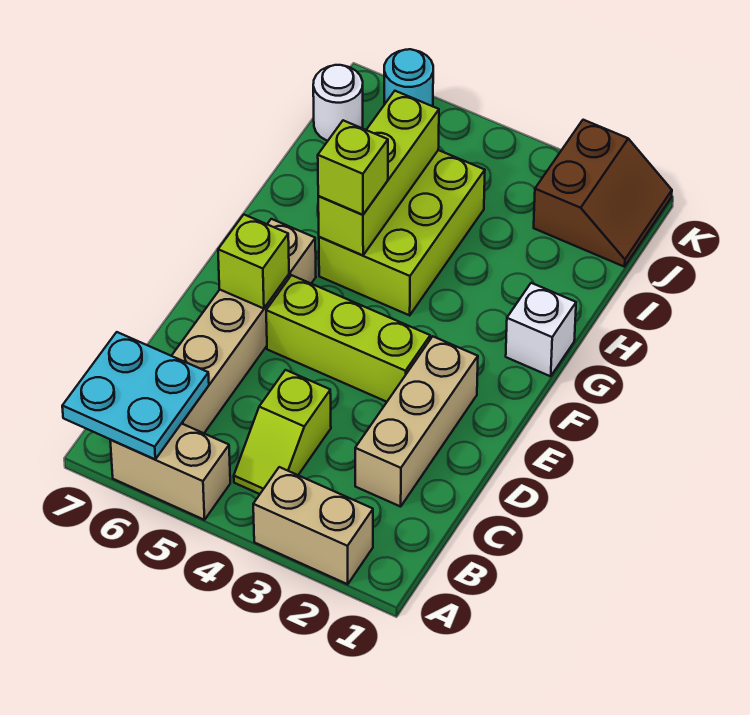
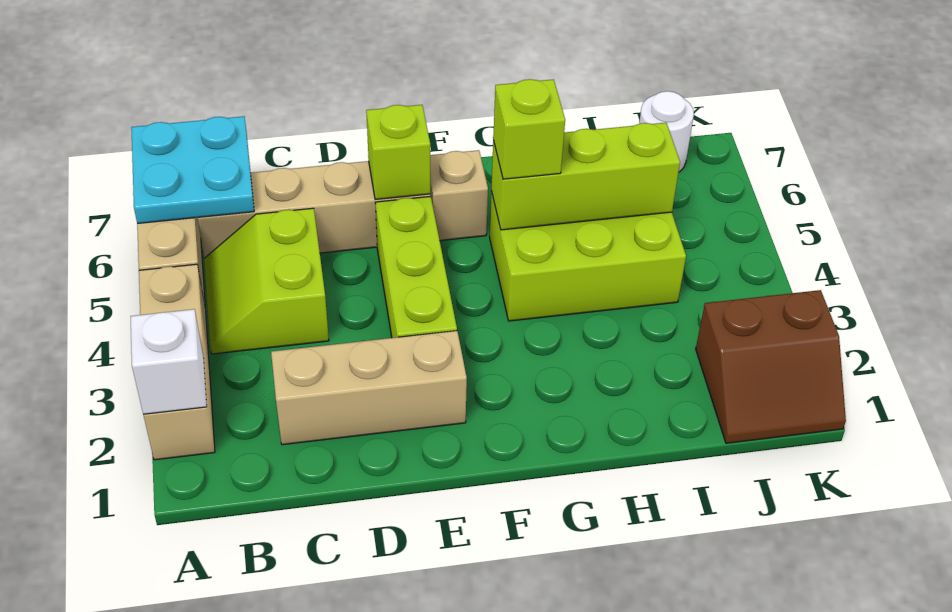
tan 1x2 brick [253,467,373,584] -> tan 1x3 brick [139,264,215,460]
lime 1x2 slope [234,370,331,494] -> lime 2x2 slope [204,208,329,354]
white 1x1 brick [506,283,576,376] -> white 1x1 brick moved to [130,309,207,414]
cyan 1x1 round brick [384,49,433,106] -> none

